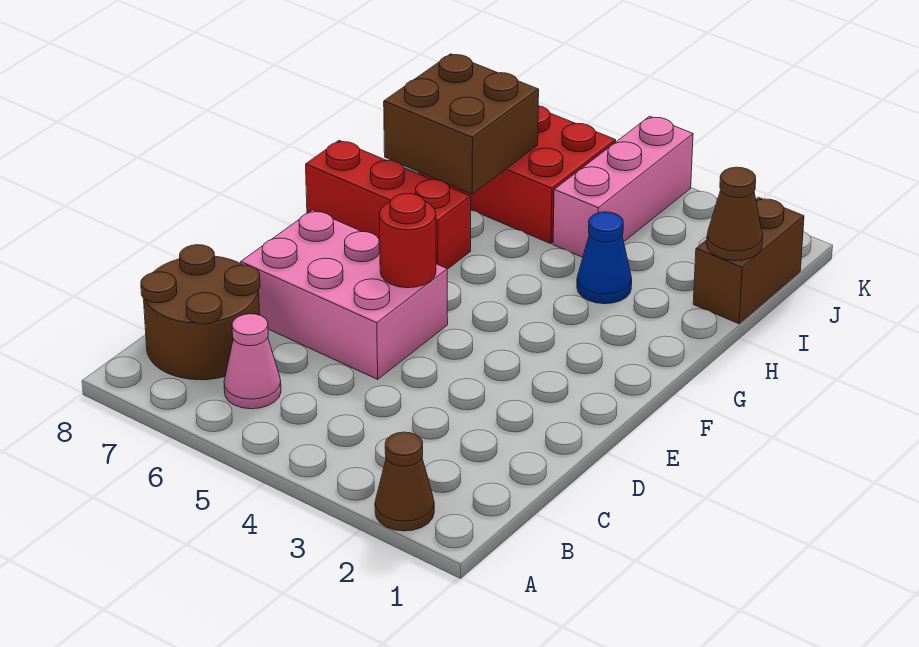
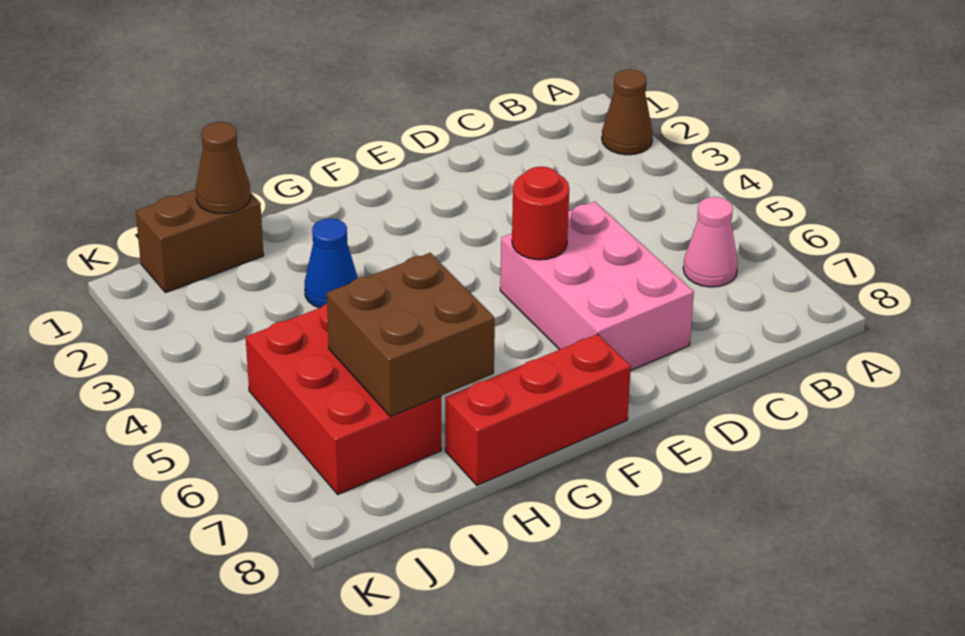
brown 2x2 round brick [141,245,260,380] -> none
red 1x3 brick [306,141,471,269] -> red 1x3 brick turned to [445,334,631,485]
pink 1x3 brick [553,116,693,257] -> none

